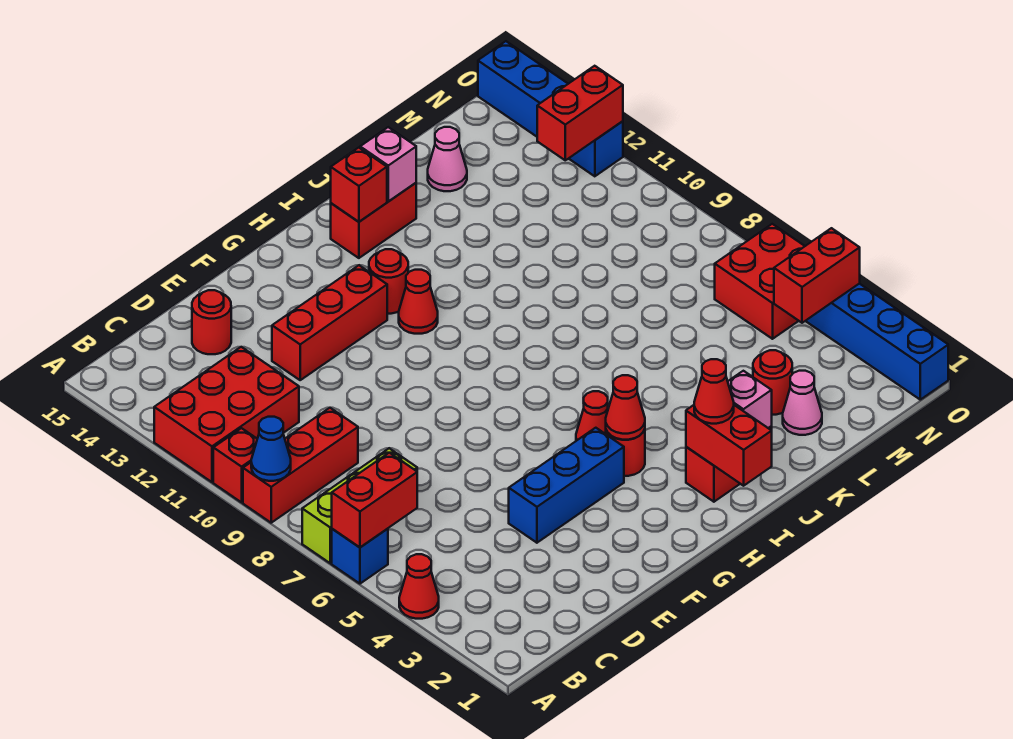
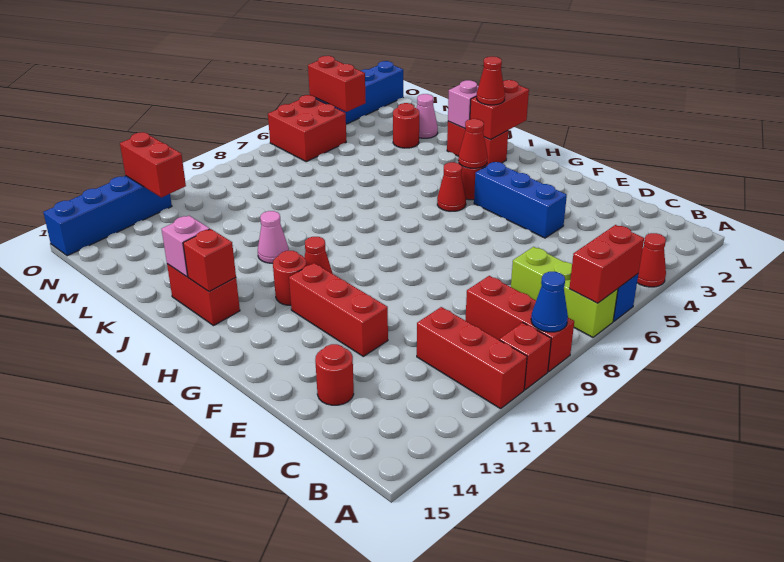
red 1x2 brick [332,453,417,547] -> red 1x2 brick turned to [569,225,644,303]
red 2x3 brick [154,347,299,482] -> red 1x3 brick [417,307,527,409]
pink 1x1 cone [428,127,467,191] -> pink 1x1 cone moved to [258,211,289,263]

